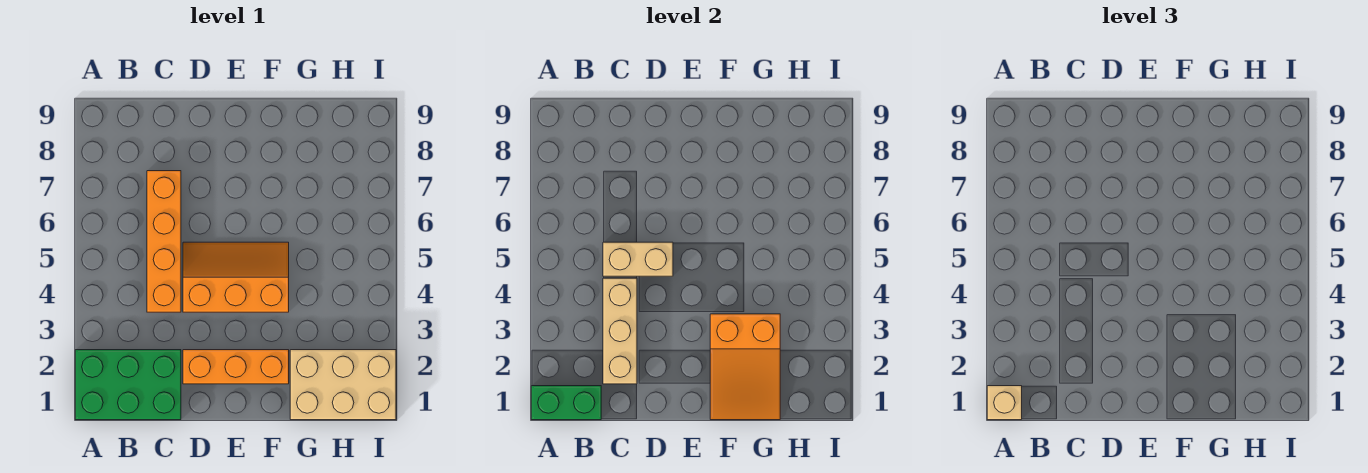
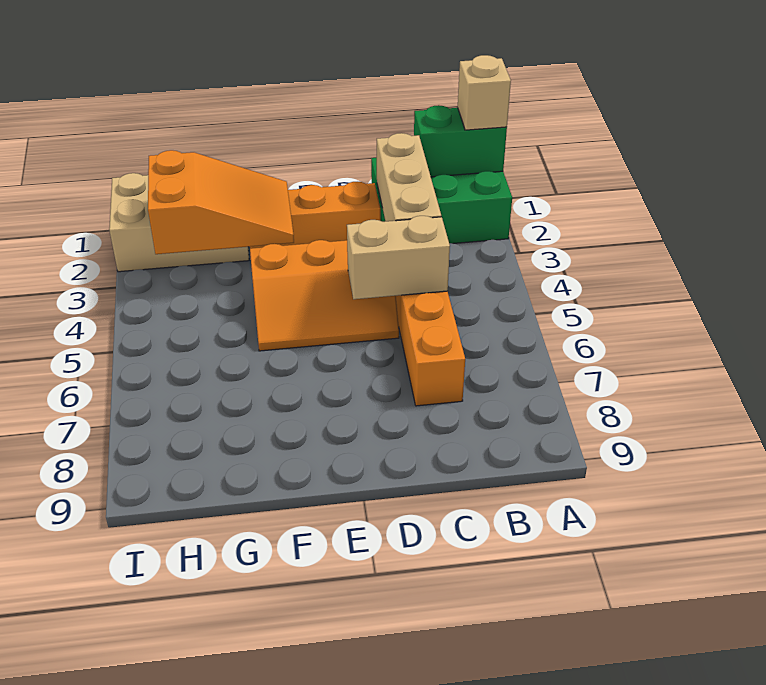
orange 2x3 slope [710,314,780,420] -> orange 2x3 slope turned to [148,150,294,254]

